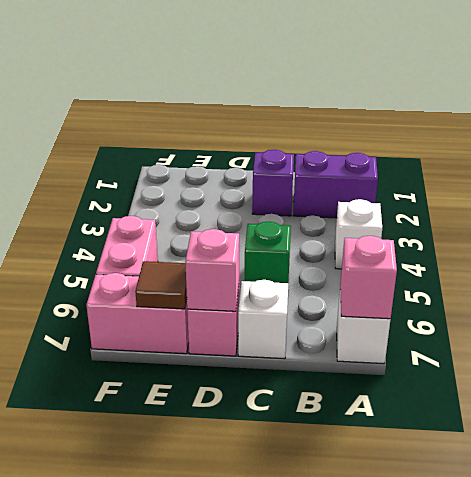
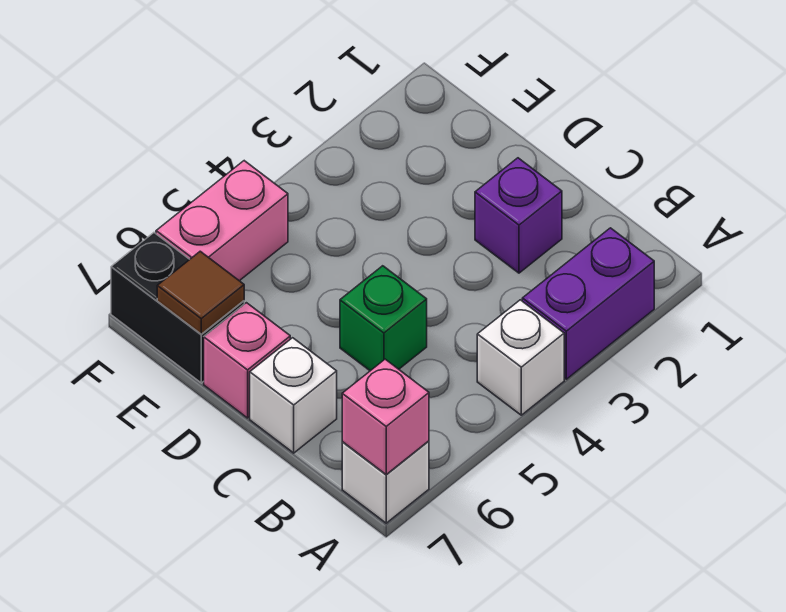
purple 1x2 brick [293,151,378,218] -> purple 1x2 brick turned to [522,228,654,379]
pink 1x1 brick [185,229,239,311] -> none
pink 1x2 brick [86,273,189,354] -> black 1x2 brick [111,233,244,383]

